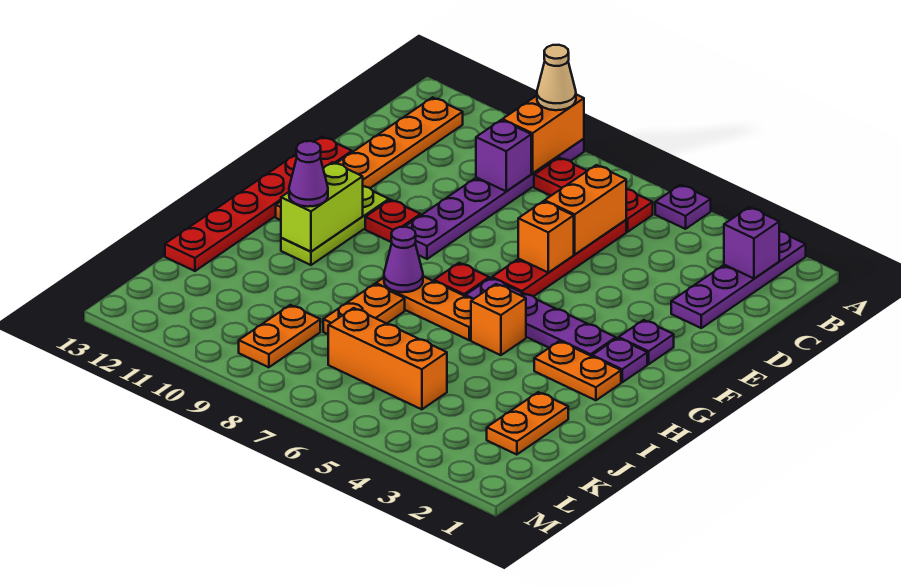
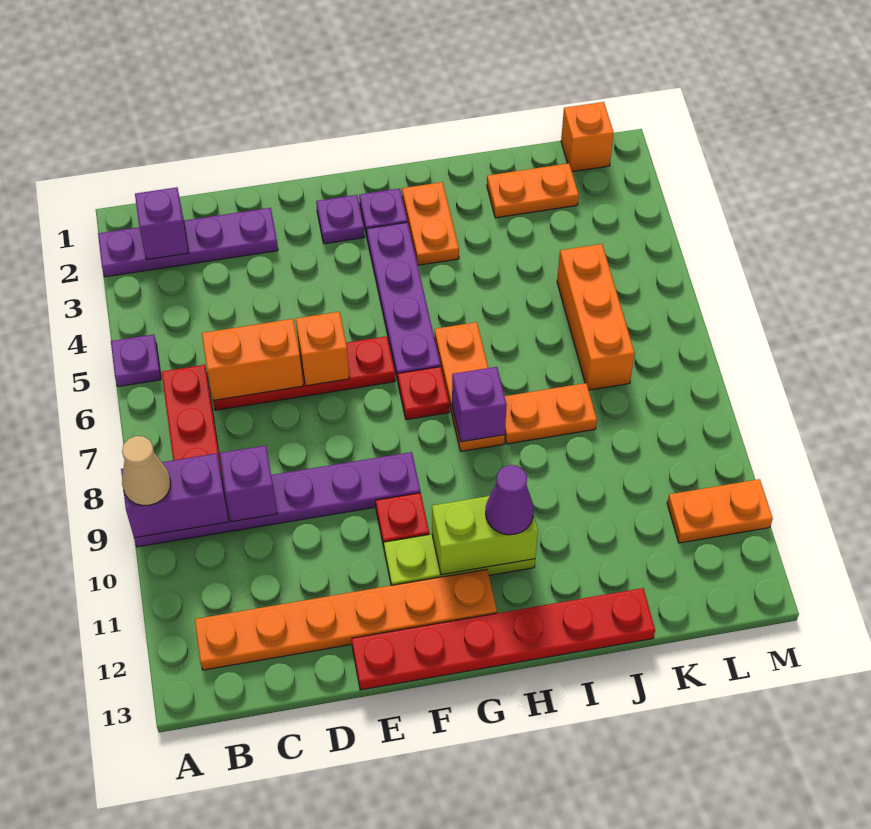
orange 1x2 brick [502,95,584,173] -> purple 1x2 brick [121,453,229,538]
orange 1x1 brick [471,284,526,355] -> orange 1x1 brick moved to [561,102,614,172]
purple 1x1 cone [384,227,423,292] -> purple 1x1 brick [452,367,507,442]
orange 1x2 plate [239,305,320,367] -> orange 1x2 plate moved to [667,479,773,543]

